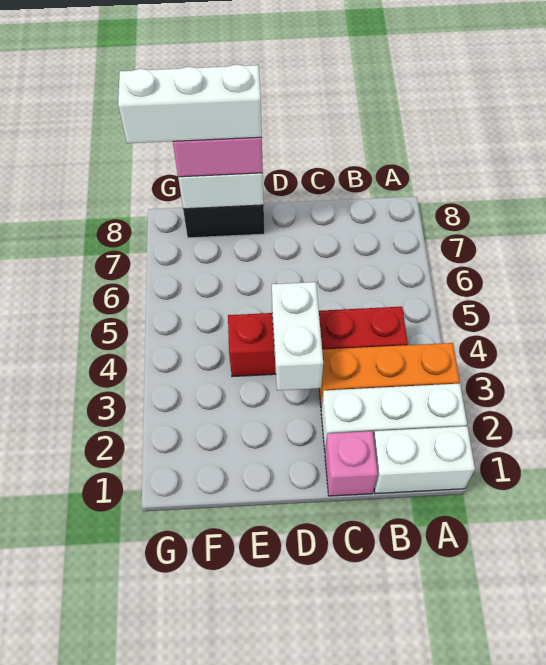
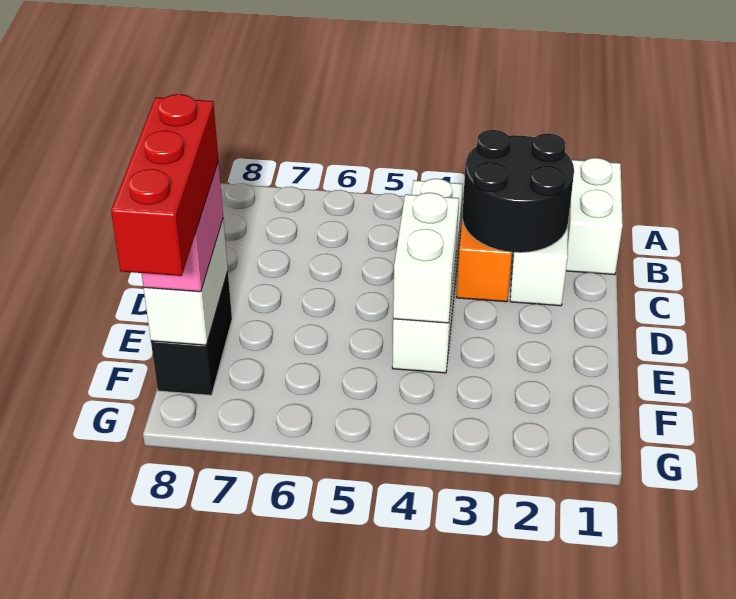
none -> black 2x2 round brick [463,130,574,253]
red 1x4 brick [228,307,408,377] -> white 1x4 brick [392,179,463,373]
pink 1x1 brick [325,431,378,496] -> none
white 1x2 brick [272,282,323,391] -> white 1x2 brick turned to [393,193,459,323]
white 1x3 brick [118,65,262,143] -> red 1x3 brick [111,94,218,276]

